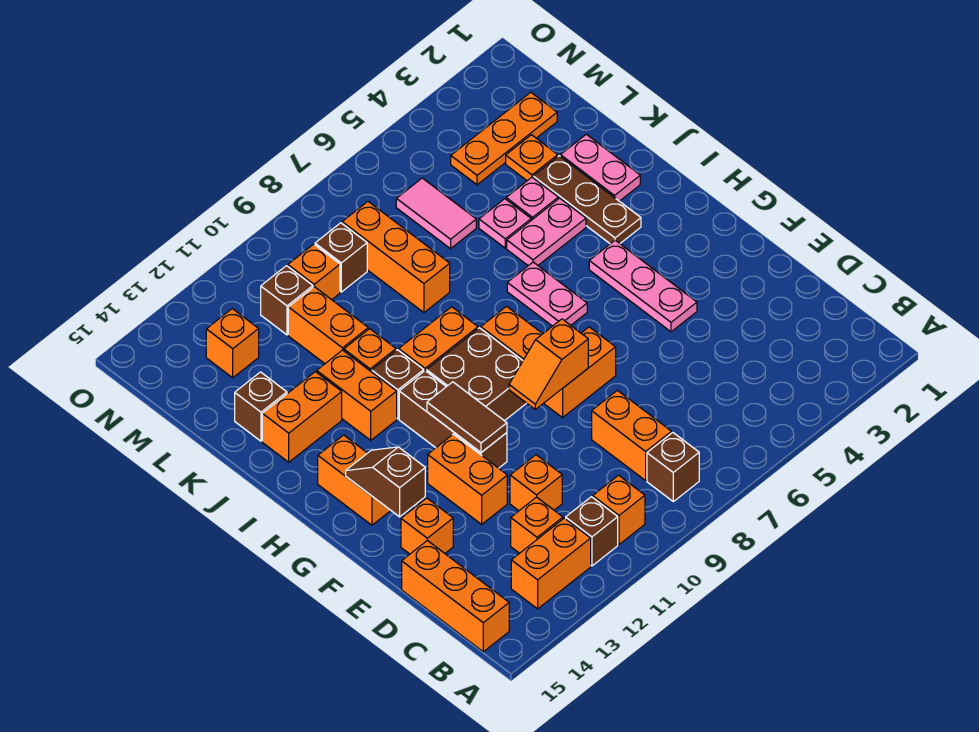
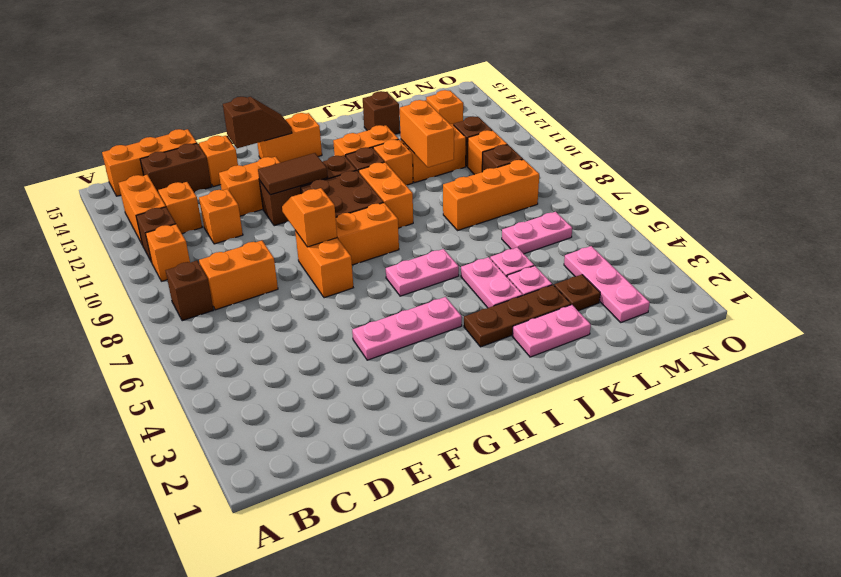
none -> brown 1x2 brick [140,144,212,194]
orange 1x2 brick [262,372,342,462] -> orange 1x2 brick moved to [399,100,454,167]
orange 1x1 plate [506,135,558,181] -> brown 1x1 plate [554,274,600,311]
pink 1x2 tile [396,178,476,249] -> pink 1x2 plate [502,212,572,254]
orange 1x3 plate [451,92,557,185] -> pink 1x3 plate [564,246,650,322]

